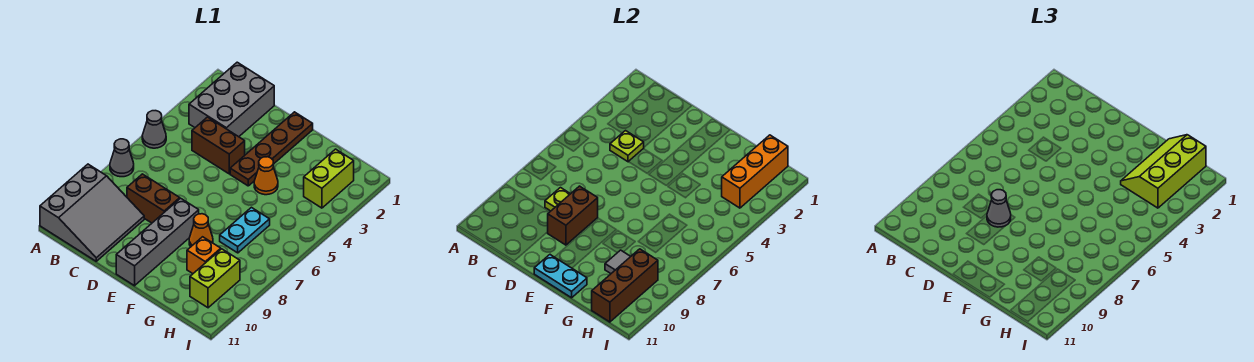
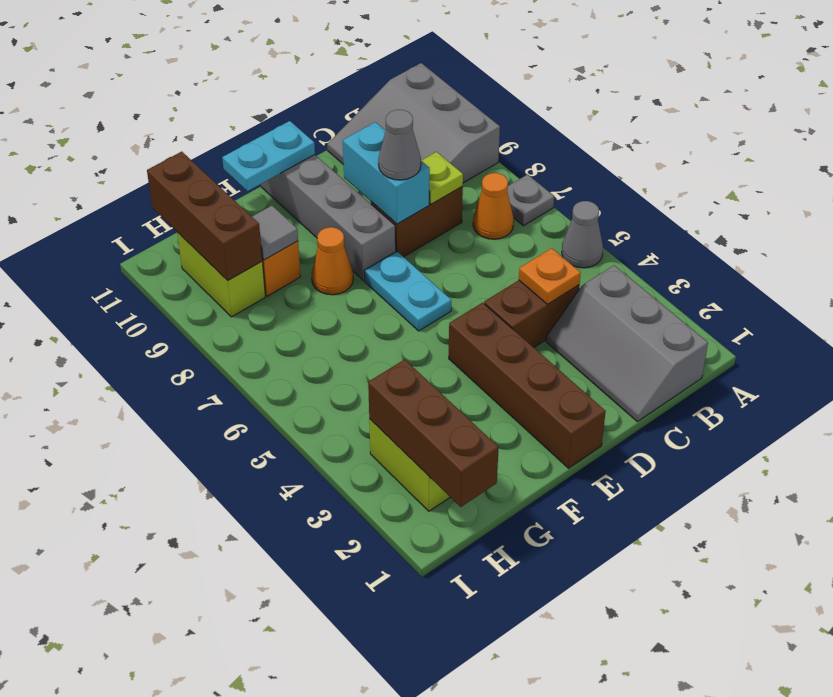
grey 1x1 cone [110,139,134,177] -> grey 1x1 plate [507,174,554,226]
grey 2x3 brick [189,62,274,137] -> grey 2x3 slope [546,265,708,422]
lime 1x1 plate [610,131,644,162] -> orange 1x1 plate [519,248,581,304]
brown 1x2 brick [548,186,598,245] -> cyan 1x2 brick [343,122,430,224]
brown 1x4 plate [230,112,313,186] -> brown 1x4 brick [449,303,606,468]
orange 1x1 cone [254,157,278,195] -> orange 1x1 cone moved to [473,173,514,239]
lime 2x3 slope [1121,135,1206,208] -> none
cyan 1x2 plate [220,207,270,253] -> cyan 1x2 plate moved to [364,251,451,331]
orange 1x3 brick [722,135,788,208] -> brown 1x3 brick [368,359,499,507]

